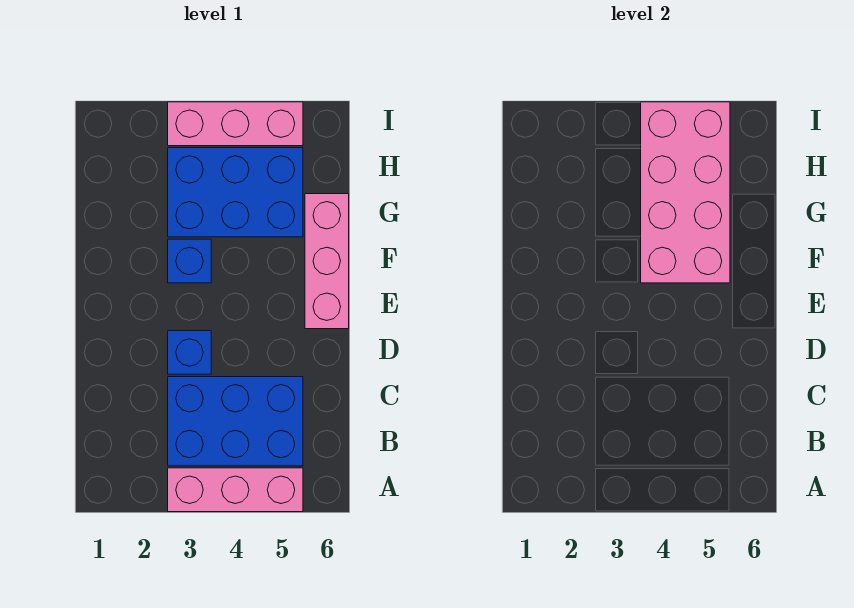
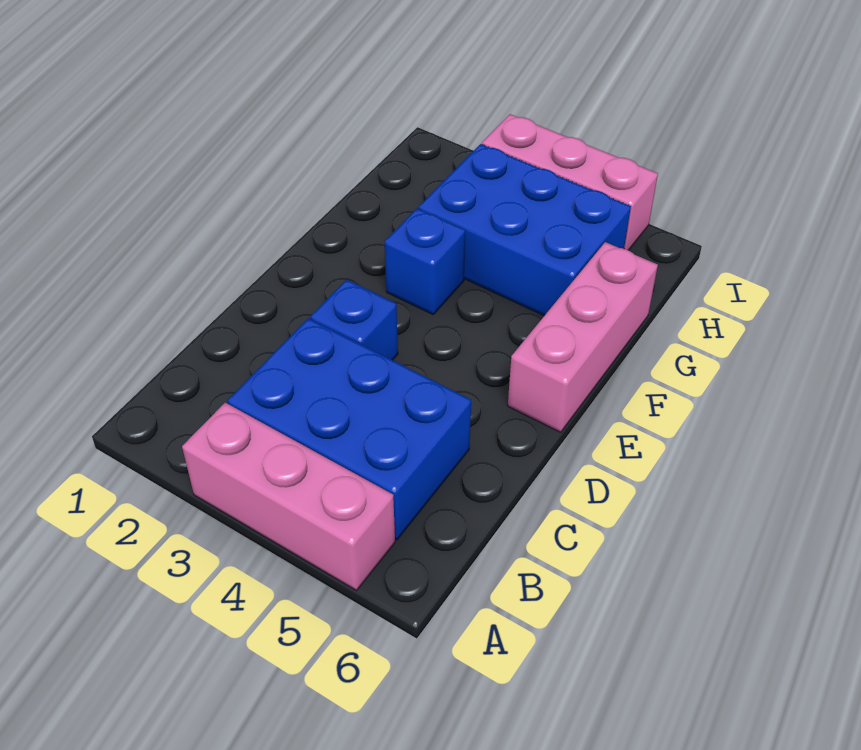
pink 2x4 brick [641,102,730,283] -> none

